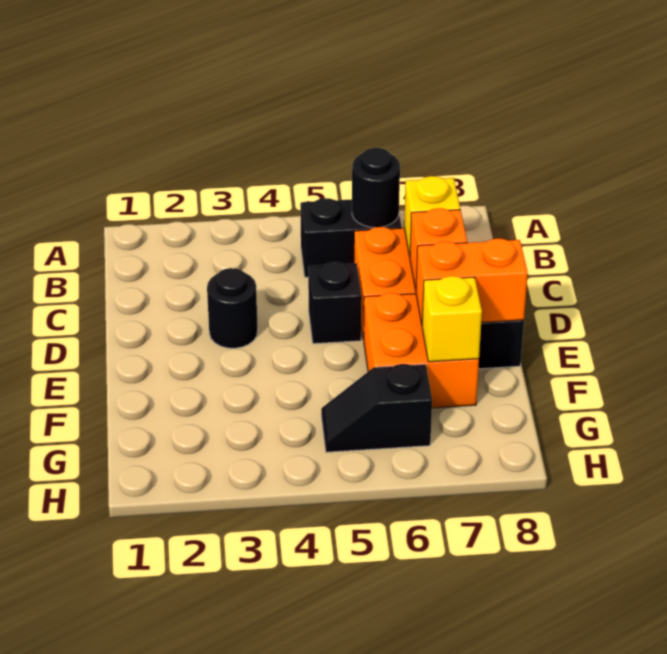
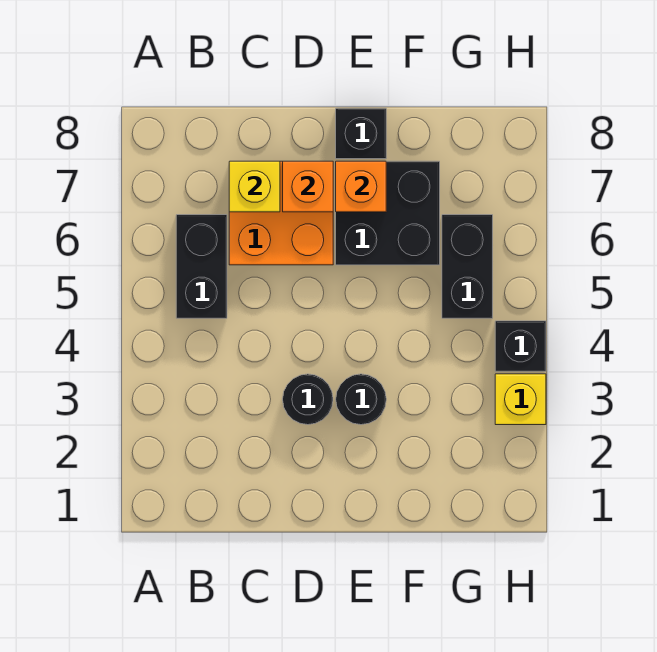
black 1x1 round brick [352,148,400,227] -> black 1x1 round brick moved to [336,374,386,425]
black 1x1 brick [308,262,362,344] -> black 1x1 brick moved to [495,321,546,371]
orange 2x2 brick [364,293,479,408] -> black 2x2 brick [336,161,440,265]
orange 1x2 brick [416,239,528,324] -> orange 1x1 brick [336,161,386,212]
yellow 1x1 brick [422,276,482,362] -> yellow 1x1 brick moved to [495,374,546,425]
black 1x2 slope [321,364,432,452] -> black 1x2 brick [442,215,493,318]

